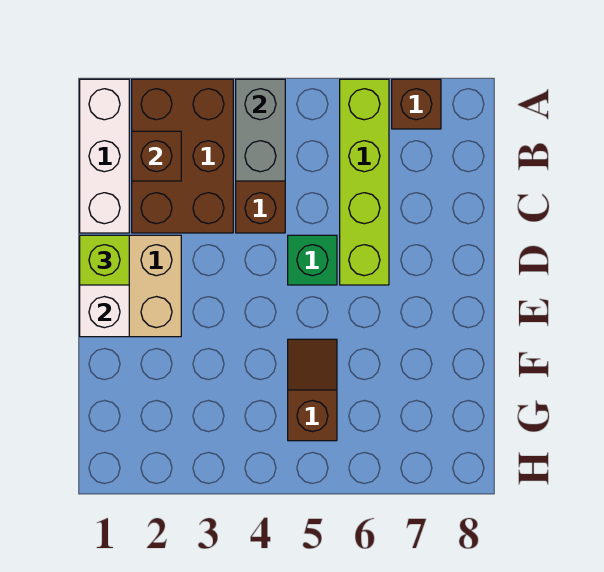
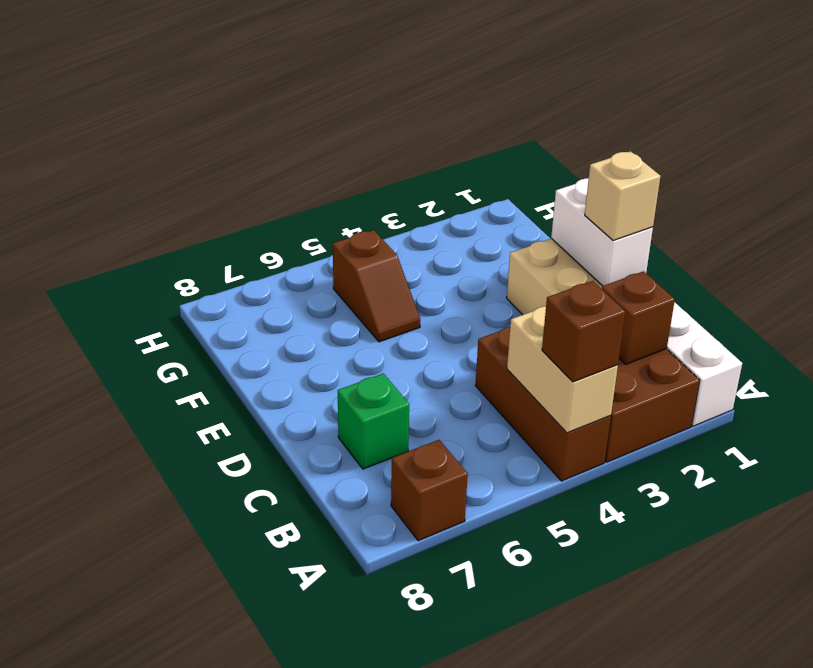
grey 1x2 brick [236,79,285,181] -> tan 1x2 brick [507,306,618,433]
none -> brown 1x1 brick [542,281,625,382]
lime 1x4 brick [340,79,389,285] -> none
lime 1x1 brick [80,235,129,285] -> tan 1x1 brick [585,151,660,241]
green 1x1 brick [288,235,337,285] -> green 1x1 brick moved to [338,373,409,469]

